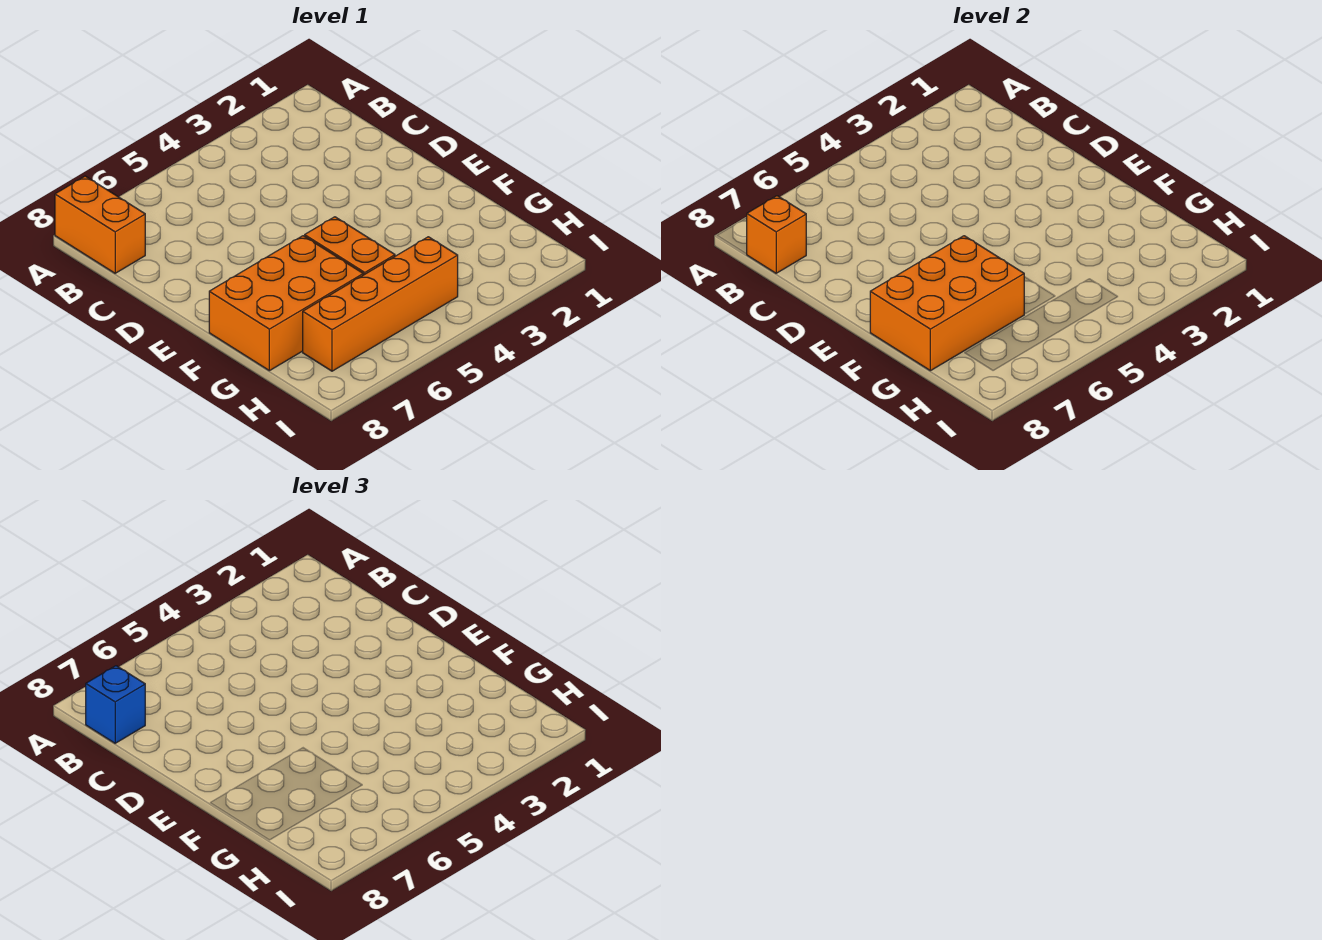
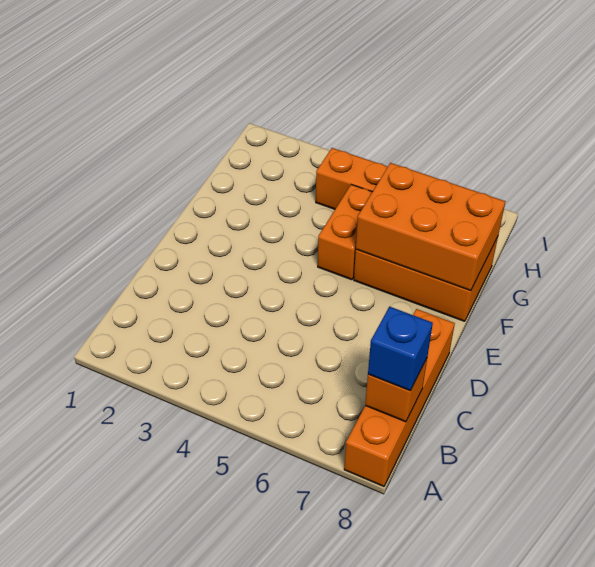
orange 1x2 brick [55,176,145,273] -> orange 1x4 brick [344,309,455,486]

